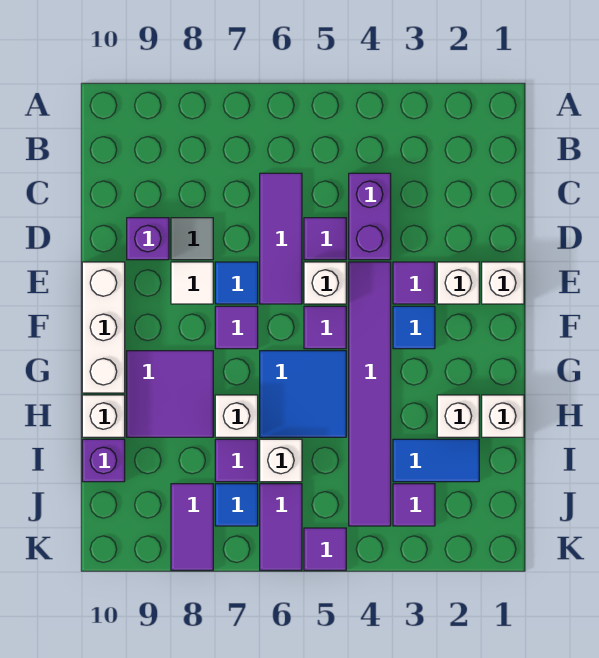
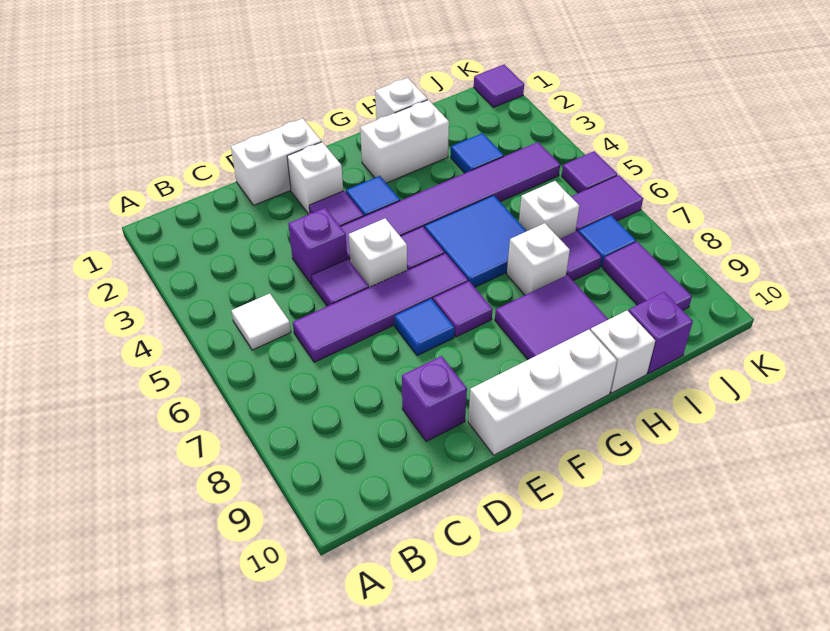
purple 1x2 brick [349,173,391,260] -> purple 1x1 brick [288,208,347,285]
purple 1x3 tile [260,173,302,304] -> purple 1x4 tile [293,253,468,362]
grey 1x1 tile [171,218,213,260] -> none
white 1x1 brick [482,262,524,304] -> white 1x2 brick [231,118,321,205]
white 1x1 tile [171,262,213,304] -> white 1x1 tile moved to [231,294,291,350]
white 1x1 brick [437,395,479,437] -> white 1x2 brick [360,100,449,183]
blue 1x2 tile [393,439,479,482] -> blue 1x1 tile [451,133,504,173]
purple 1x1 tile [393,484,435,526] -> purple 1x1 tile moved to [474,65,524,107]
purple 1x2 tile [171,484,213,570] -> purple 1x2 tile turned to [603,242,692,310]

